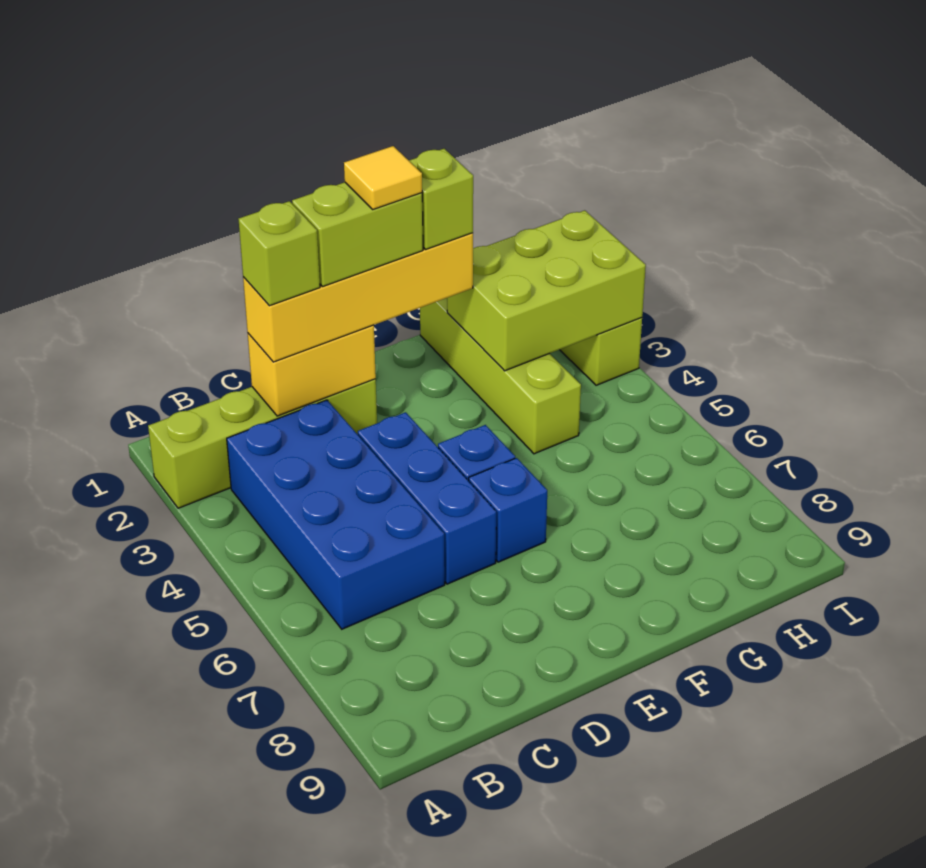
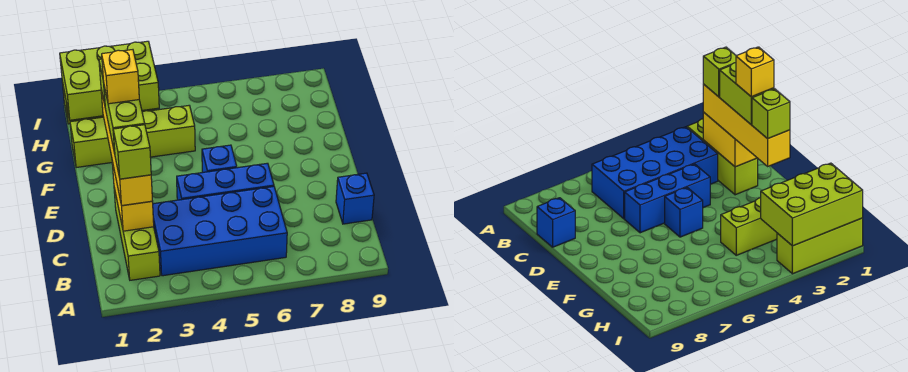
lime 1x4 brick [148,379,377,508] -> lime 1x3 brick [114,188,160,280]
yellow 1x1 tile [344,146,422,209] -> yellow 1x1 brick [102,50,139,104]
blue 1x1 brick [469,458,547,562] -> blue 1x1 brick moved to [336,173,374,224]
lime 2x3 brick [447,210,646,371] -> lime 2x3 brick turned to [60,41,159,120]

